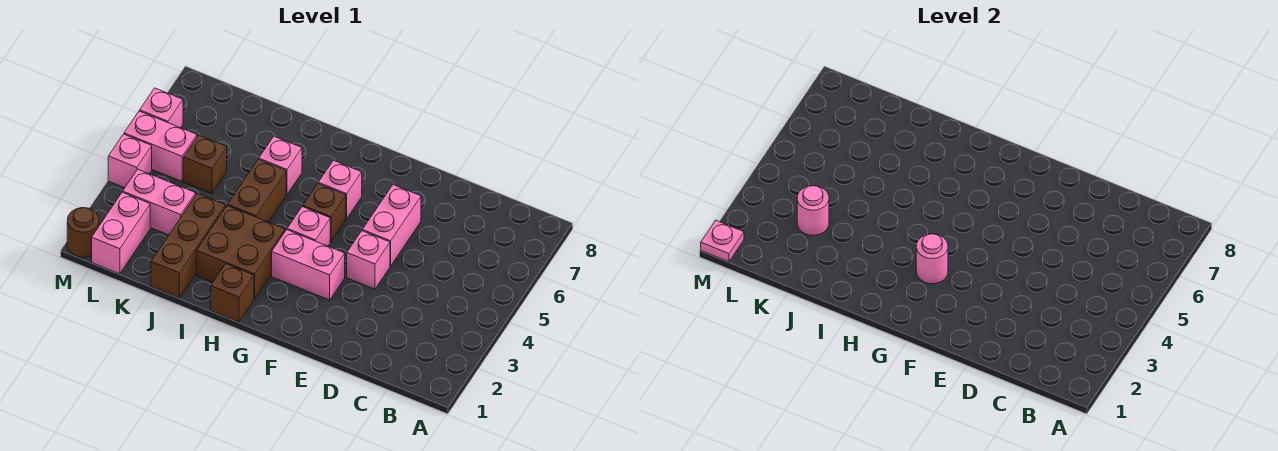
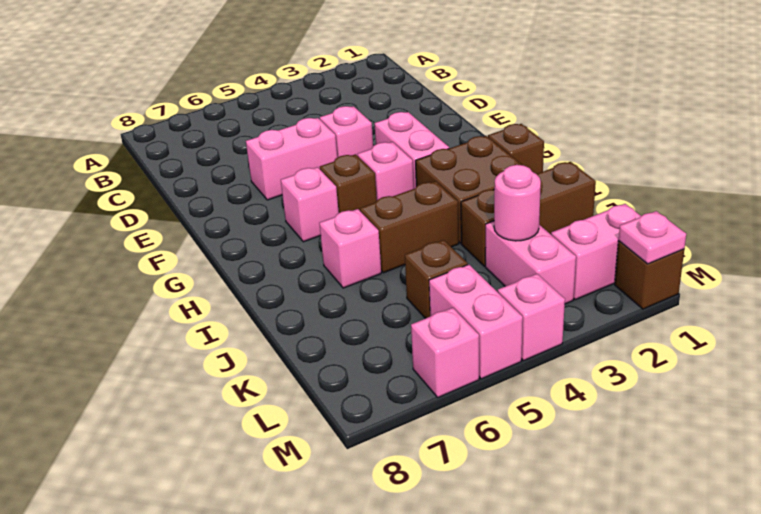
pink 1x1 round brick [916,234,948,284] -> none
brown 1x1 round brick [67,208,99,257] -> brown 1x1 brick [615,241,684,309]

